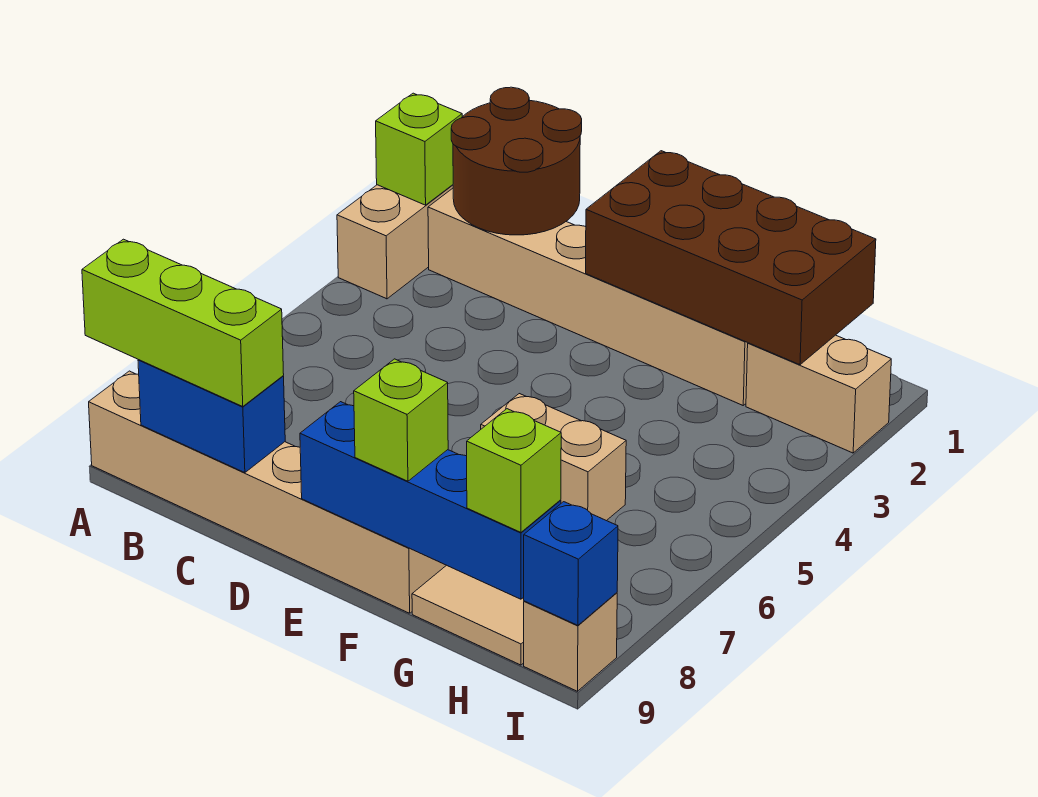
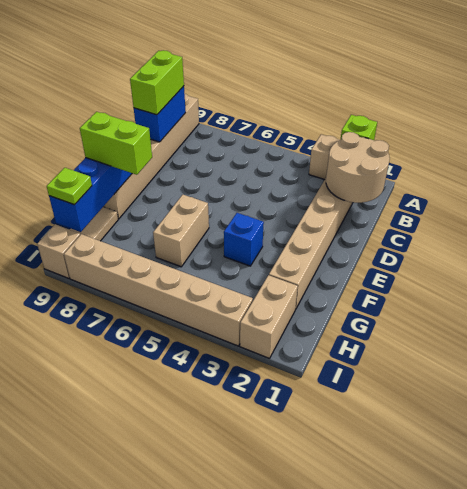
lime 1x3 brick [82,239,284,407] -> lime 1x2 brick [130,50,184,115]
brown 2x2 round brick [451,87,582,235] -> tan 2x2 round brick [326,132,390,203]
brown 2x4 brick [586,151,876,365] -> none
lime 1x1 brick [354,359,448,481] -> lime 1x2 brick [80,112,152,175]
lime 1x1 brick [467,409,561,532] -> lime 1x1 plate [47,168,92,205]
none -> tan 1x6 brick [64,234,253,346]
blue 1x1 brick [524,502,618,625] -> blue 1x1 brick moved to [224,213,264,266]

